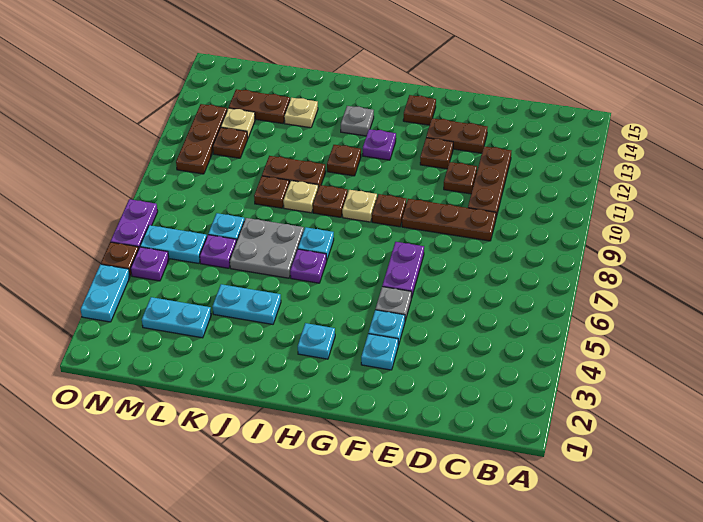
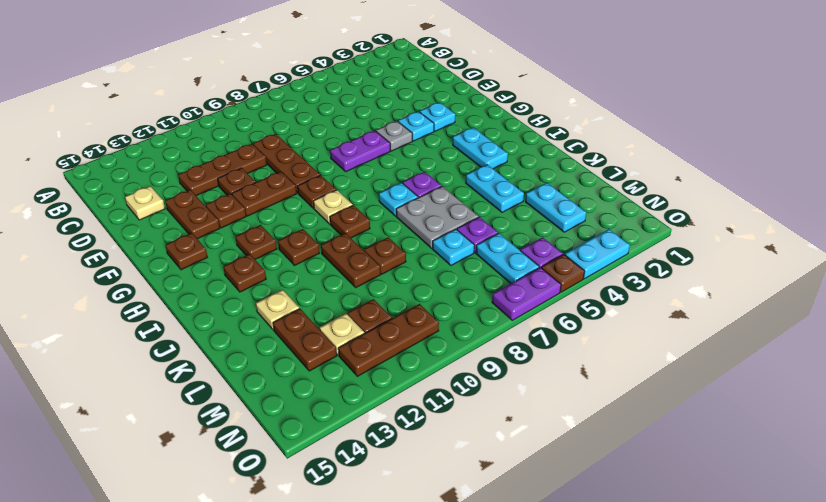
none -> brown 1x2 plate [232,172,296,216]
cyan 1x1 plate [298,323,335,359] -> cyan 1x2 plate [453,128,508,169]
purple 1x1 plate [363,129,396,160] -> brown 1x1 plate [236,225,277,259]
grey 1x1 plate [341,106,374,136] -> brown 1x1 plate [223,254,266,292]
tan 1x1 plate [283,181,318,213] -> tan 1x1 plate moved to [125,186,165,220]

